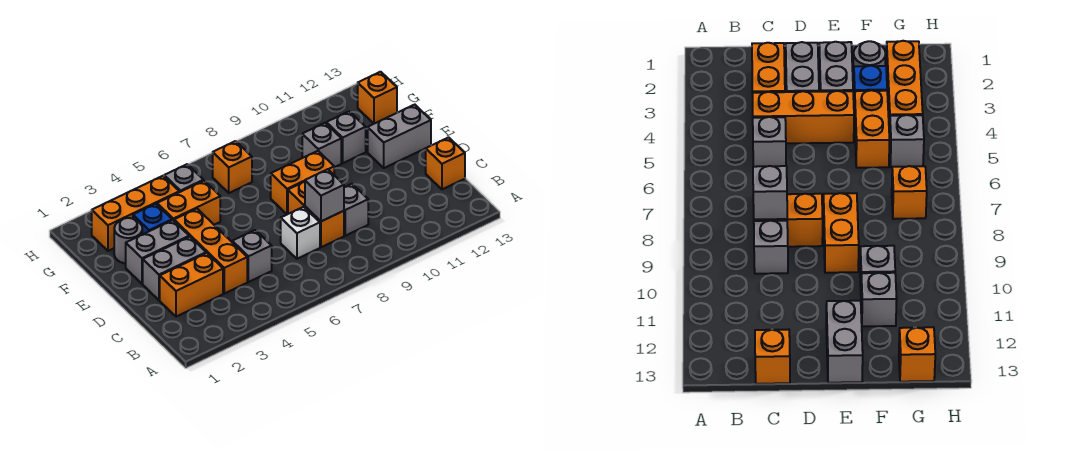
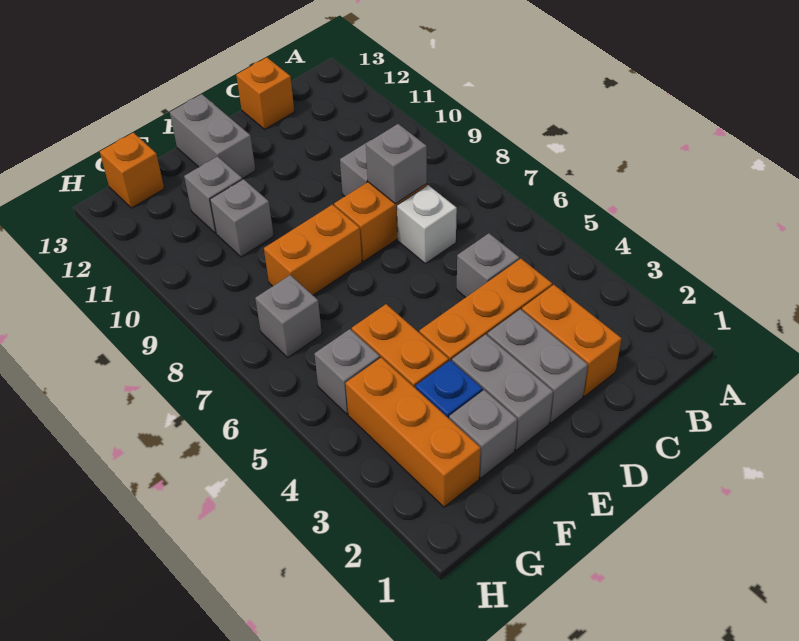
orange 1x2 brick [271,151,334,214] -> orange 1x2 brick turned to [264,205,362,295]
grey 1x1 round brick [114,218,142,263] -> grey 1x1 brick [449,390,517,478]
orange 1x1 brick [213,141,252,193] -> grey 1x1 brick [255,275,322,357]

